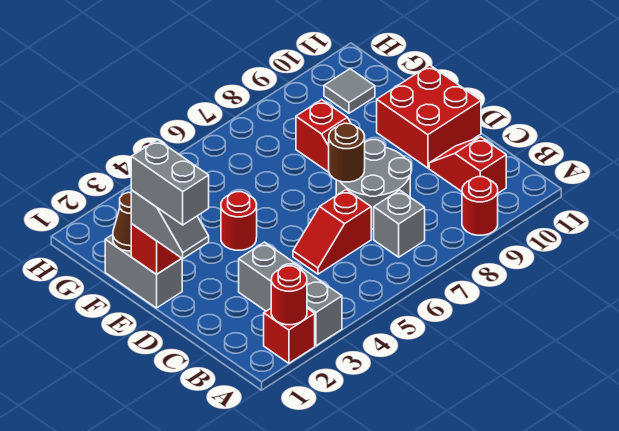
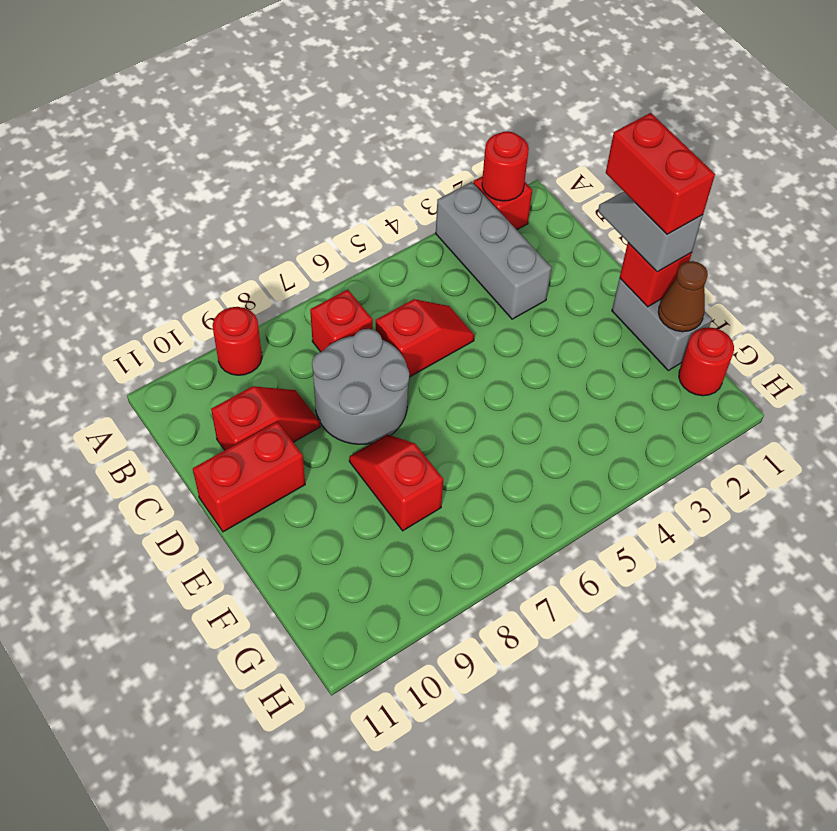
grey 1x1 brick [374,190,425,257] -> red 1x1 brick [310,289,373,352]
red 1x2 slope [429,137,506,193] -> red 1x2 slope turned to [211,386,320,450]
grey 1x2 brick [131,140,209,225] -> red 1x2 brick [606,113,715,234]
brown 1x1 round brick [329,123,365,182] -> none
red 2x2 brick [377,65,481,168] -> red 1x2 brick [193,422,305,532]
red 1x1 round brick [221,192,257,250] -> red 1x1 round brick moved to [679,327,734,396]
grey 1x1 tile [324,69,375,113] -> none

